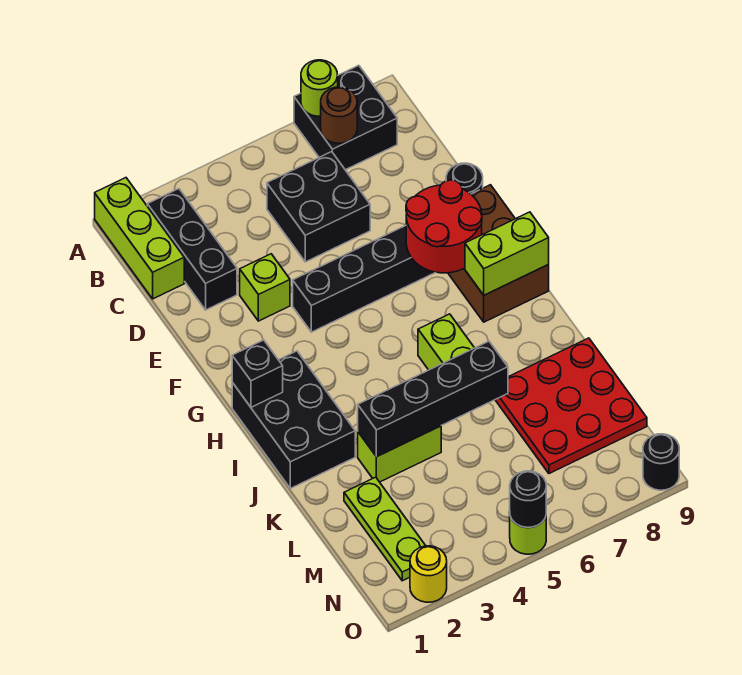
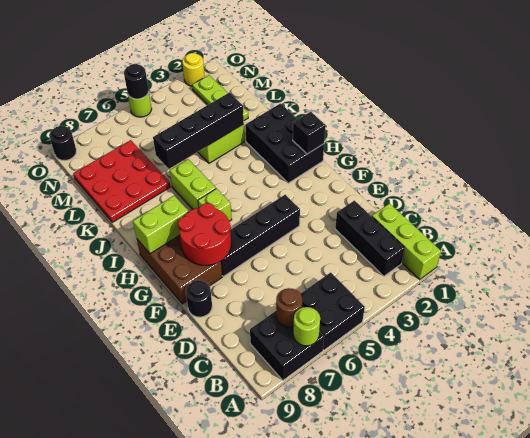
black 2x2 brick [267,152,370,262] -> black 2x2 brick moved to [300,272,365,350]
lime 1x1 brick [240,254,290,321] -> lime 1x1 brick moved to [198,189,232,221]

